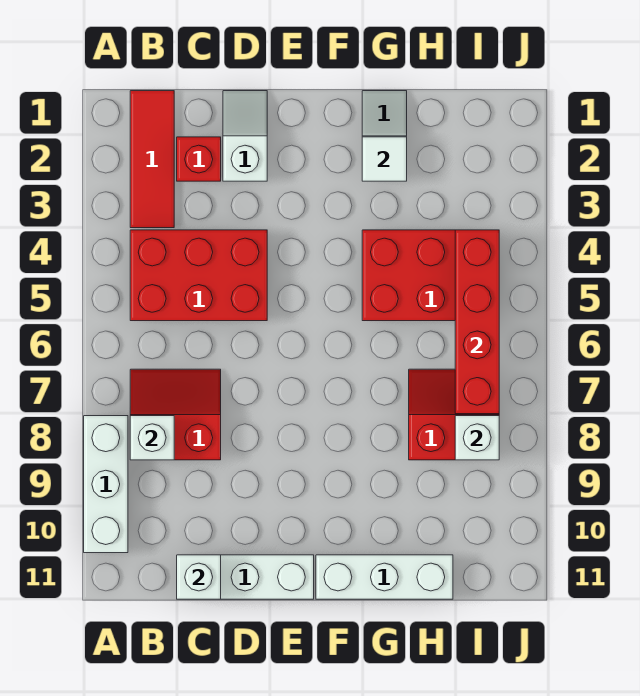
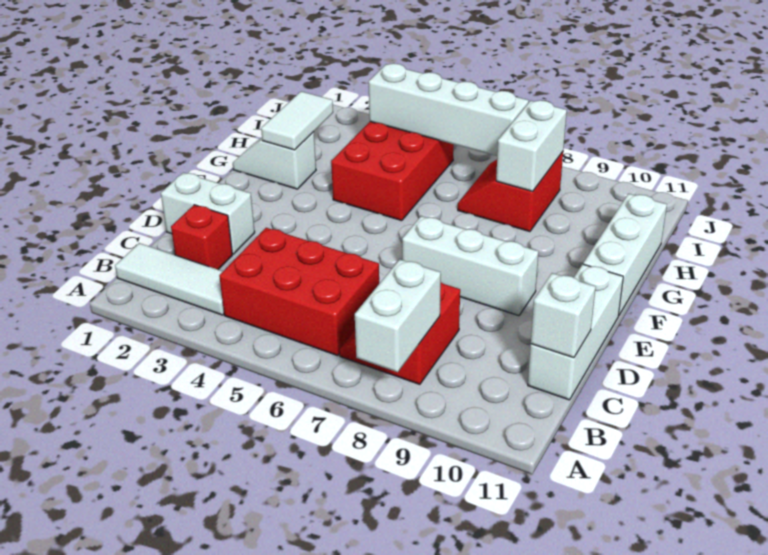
white 1x3 brick [84,416,128,553] -> white 1x3 brick moved to [402,216,539,316]
red 1x3 tile [130,91,174,228] -> white 1x3 tile [115,243,224,315]
red 2x3 brick [130,230,267,321] -> red 2x3 brick turned to [219,228,379,356]
white 1x1 brick [130,416,174,460] -> white 1x2 brick [355,259,441,372]
white 1x2 slope [223,91,267,181] -> white 1x2 brick [161,173,255,254]
white 1x1 tile [362,137,407,181] -> white 1x2 tile [261,91,333,150]
red 1x4 brick [455,230,499,414] -> white 1x4 brick [368,63,529,156]
white 1x1 brick [455,416,499,460] -> white 1x2 brick [496,100,567,191]

